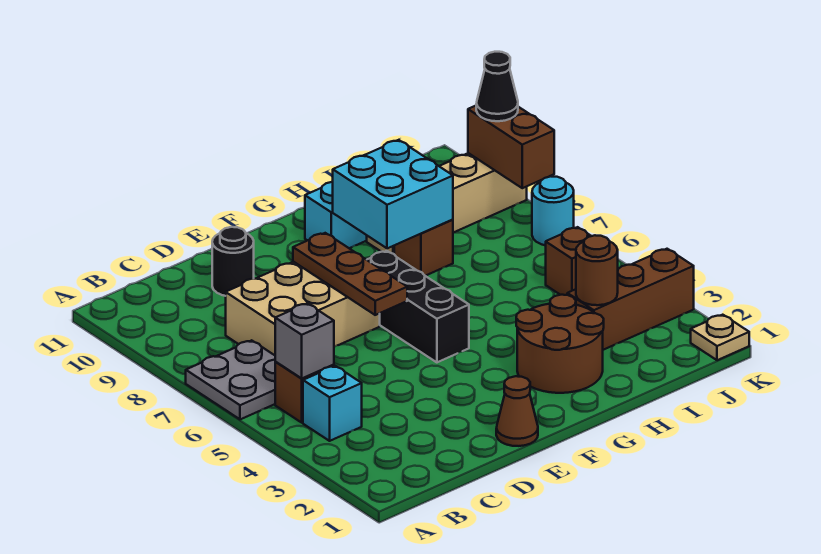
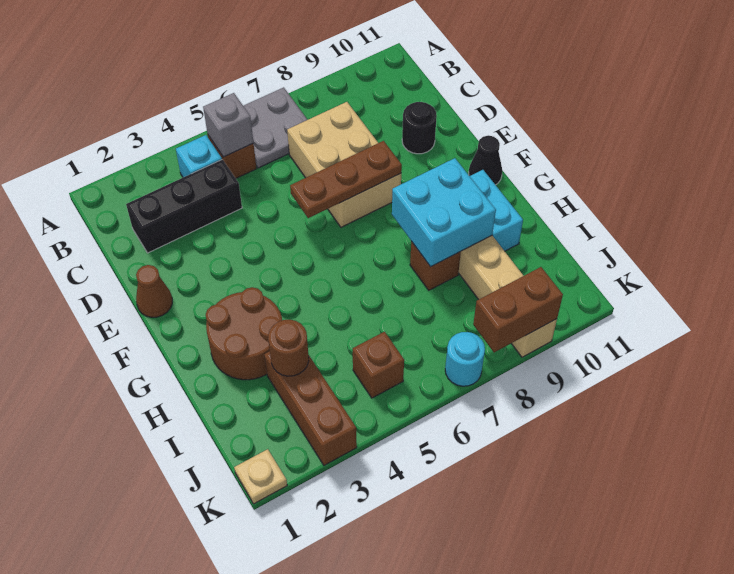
black 1x3 brick [367,251,469,362] -> black 1x3 brick moved to [126,159,242,253]
black 1x1 cone [476,52,518,121] -> black 1x1 cone moved to [469,135,502,185]

